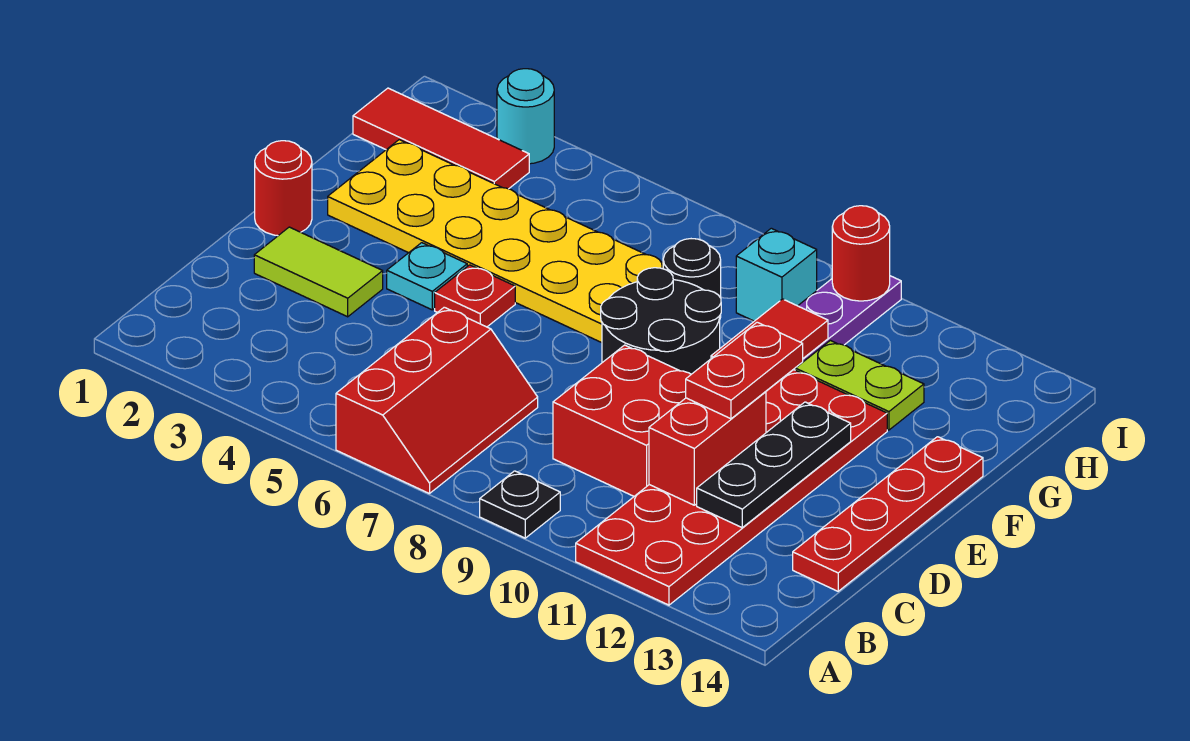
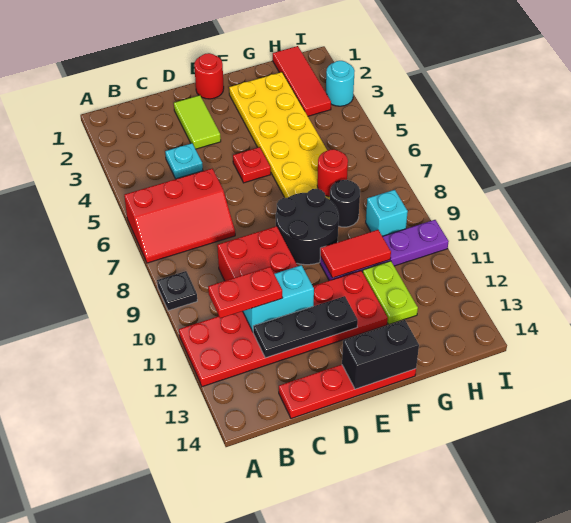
red 1x2 brick [649,392,766,505] -> cyan 1x2 brick [243,265,314,332]
red 1x2 plate [686,322,803,419] -> red 1x2 plate moved to [208,267,282,318]
cyan 1x1 plate [387,243,467,310] -> cyan 1x1 plate moved to [165,143,203,179]
none -> black 1x2 brick [342,320,419,389]
red 1x1 round brick [832,206,890,301] -> red 1x1 round brick moved to [317,149,348,197]

